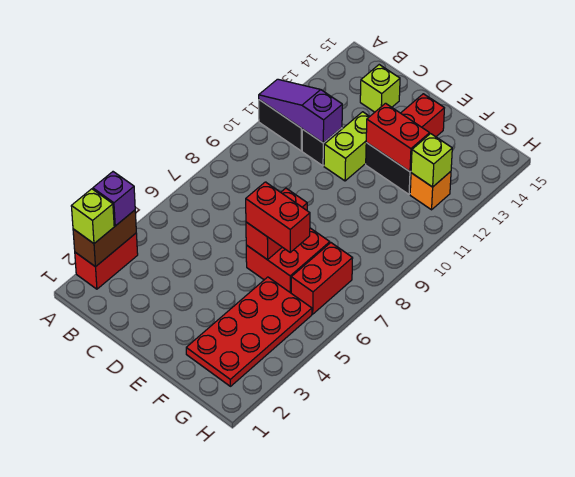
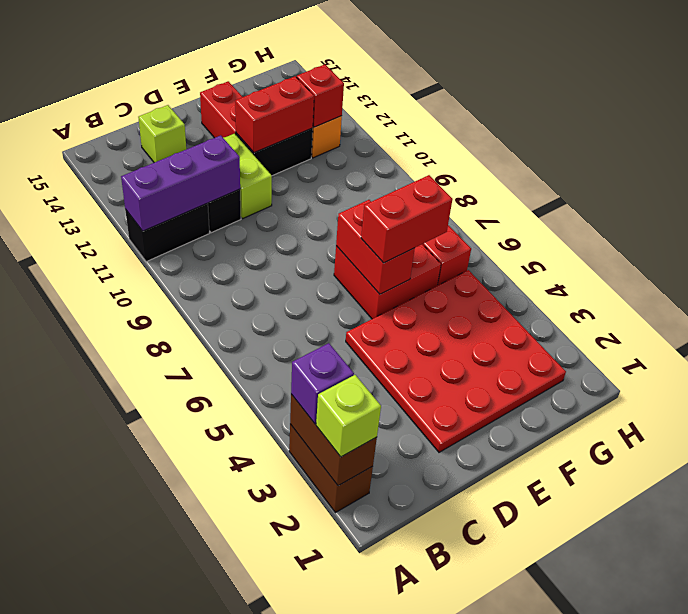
red 1x2 brick [75,233,138,289] -> brown 1x2 brick [289,424,373,513]
purple 1x3 slope [259,79,342,143] -> purple 1x3 brick [121,135,240,231]
red 2x4 plate [186,277,312,386] -> red 4x4 plate [346,270,566,452]
lime 1x1 brick [411,134,452,187] -> red 1x1 brick [297,64,344,127]

